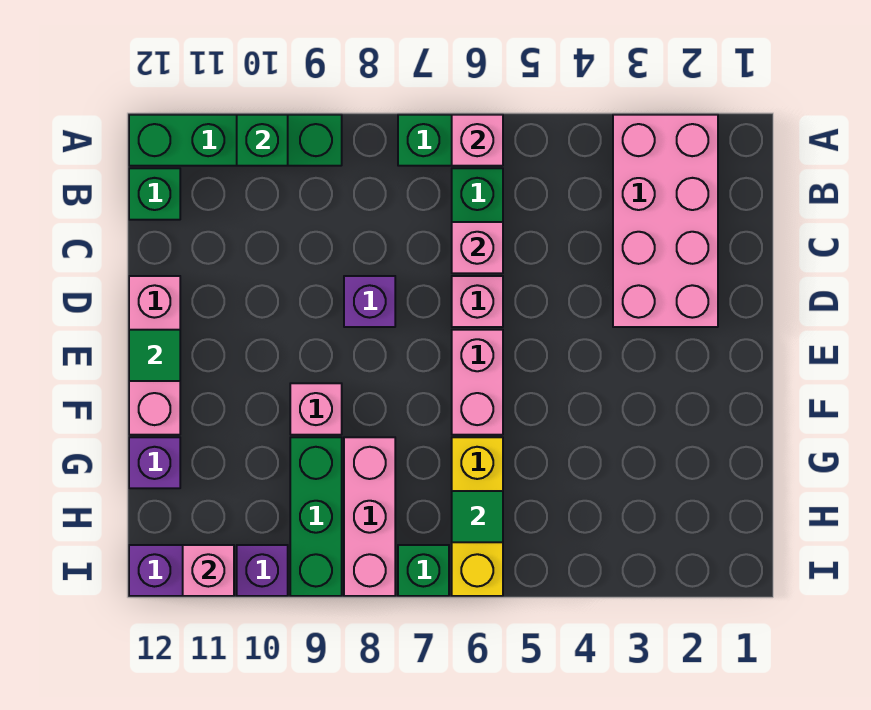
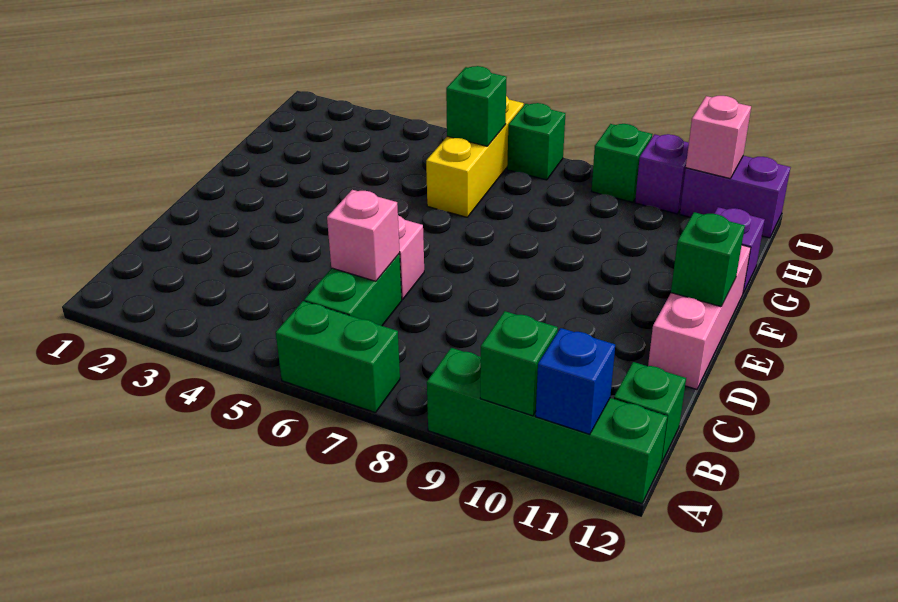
pink 2x4 brick [613,115,718,327] -> none
pink 1x1 brick [452,115,503,166] -> none
none -> blue 1x1 brick [536,328,615,434]
purple 1x1 brick [344,276,395,327] -> none
pink 1x2 brick [452,330,503,435] -> none
green 1x1 tile [129,330,180,381] -> green 1x1 brick [671,212,745,307]
pink 1x1 brick [290,383,342,435] -> none
pink 1x3 brick [344,437,395,596] -> none
green 1x3 brick [290,437,342,596] -> green 1x1 brick [592,124,652,202]
green 1x1 tile [452,491,503,542] -> green 1x1 brick [446,66,507,146]

